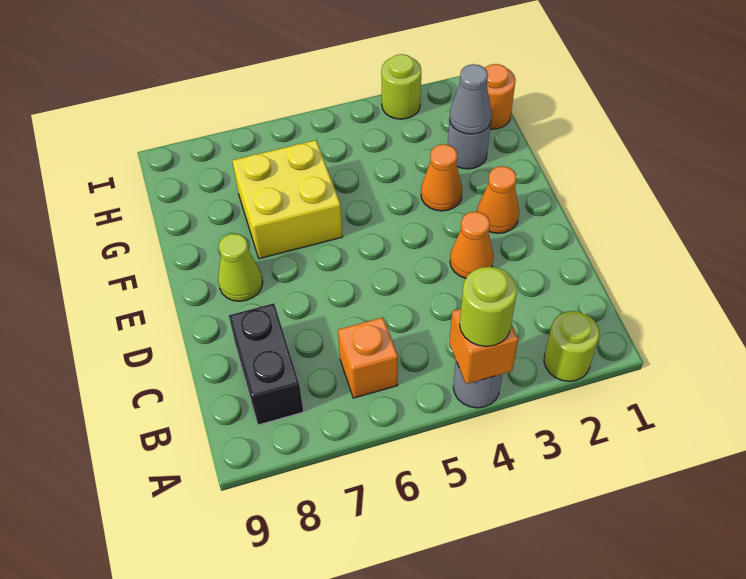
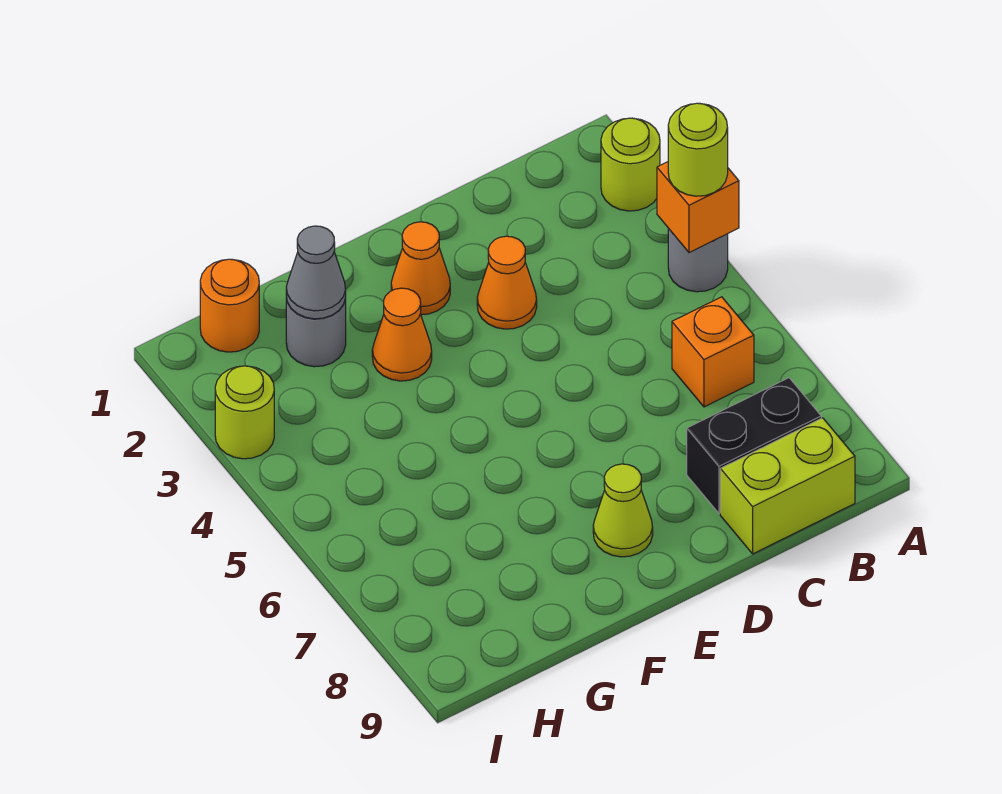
none -> lime 1x2 brick [720,418,855,554]
yellow 2x2 brick [232,140,343,259] -> none

